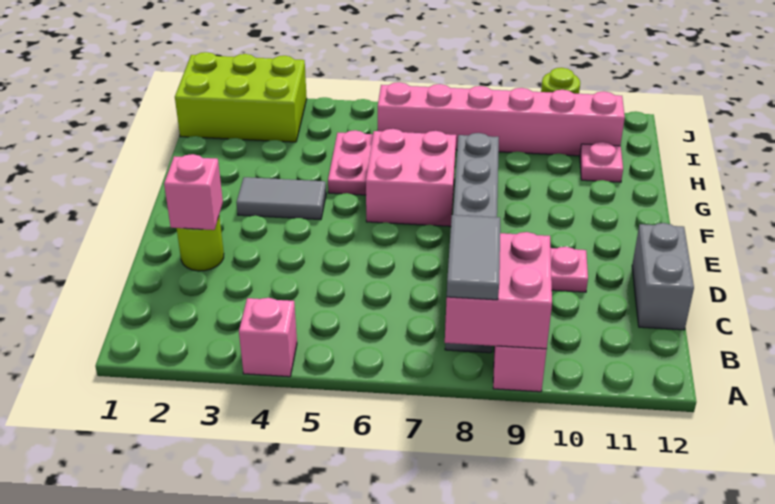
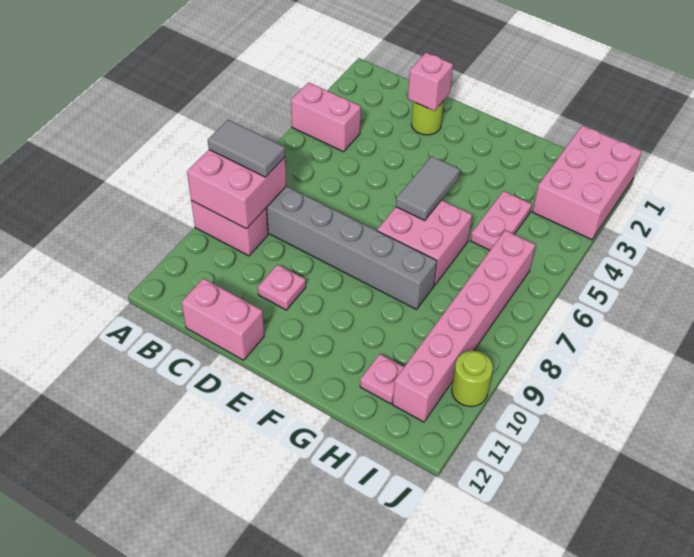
pink 1x1 brick [239,298,297,377] -> pink 1x2 brick [291,82,361,152]
grey 1x2 brick [632,223,694,330] -> pink 1x2 brick [181,278,264,360]
grey 1x2 tile [236,177,326,220] -> grey 1x2 tile moved to [396,156,460,221]
pink 1x2 plate [328,130,373,195] -> pink 1x2 plate turned to [471,191,532,250]
lime 2x3 brick [175,52,307,142] -> pink 2x3 brick [533,126,642,240]

